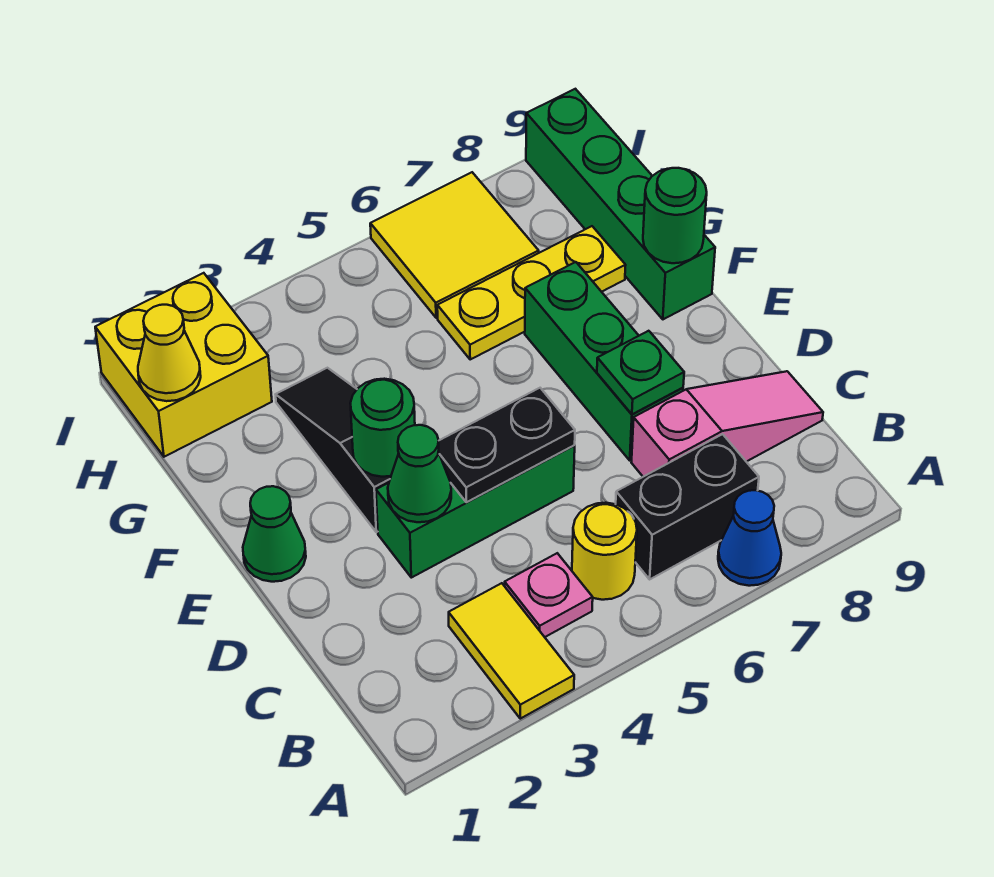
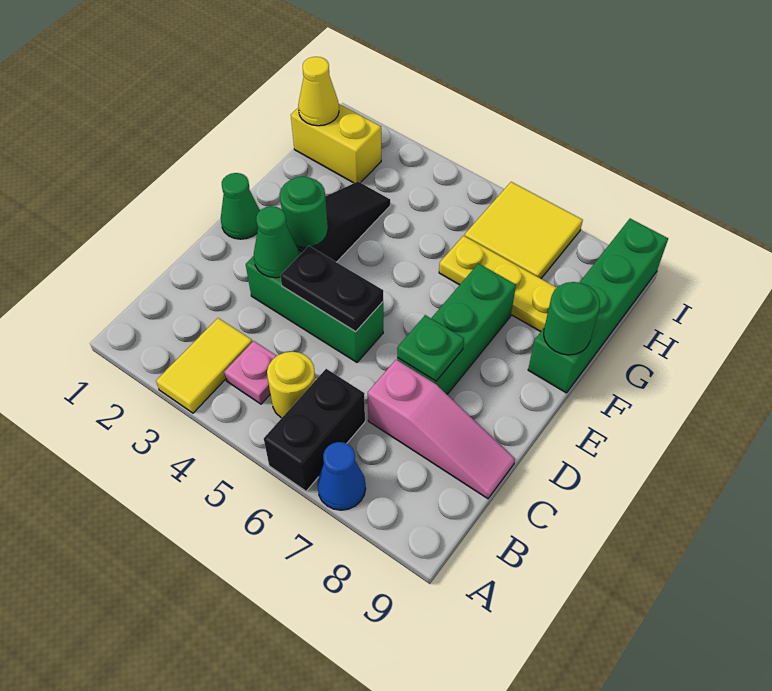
black 1x2 brick [616,434,759,579] -> black 1x2 brick turned to [264,369,365,491]
yellow 2x2 brick [95,273,272,457] -> yellow 1x2 brick [291,104,381,183]

